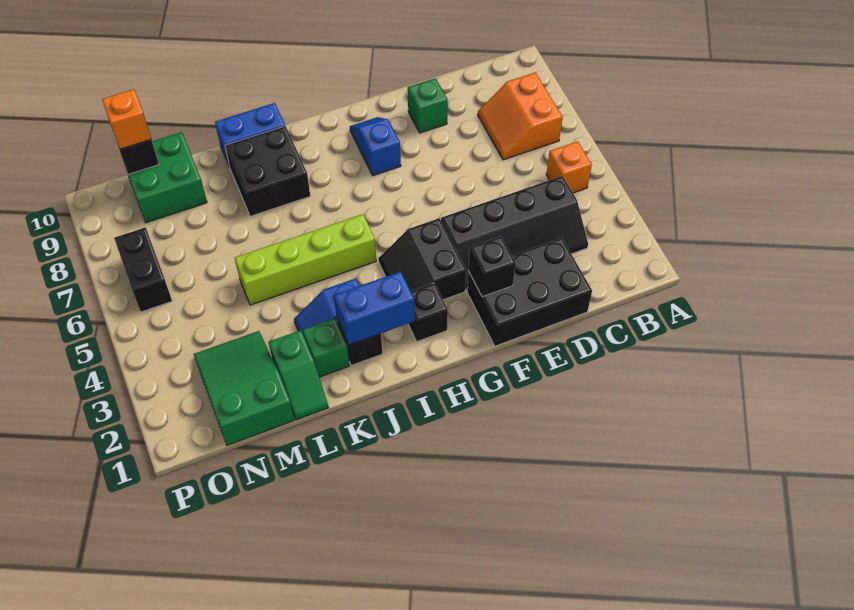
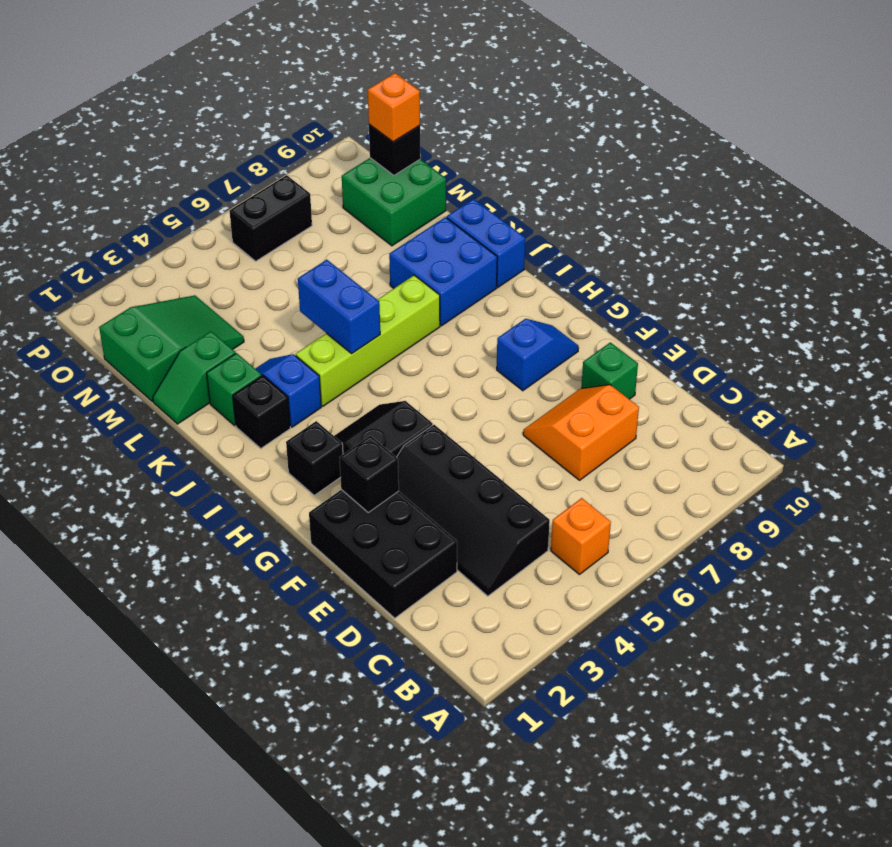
orange 2x2 slope [478,73,563,160] -> orange 2x2 slope moved to [523,385,639,480]
blue 1x2 brick [334,272,415,345] -> blue 1x2 brick moved to [298,260,380,354]
lime 1x4 brick [235,214,376,305] -> lime 1x4 brick turned to [296,275,440,406]
black 2x2 brick [225,126,310,216] -> blue 2x2 brick [389,217,497,326]

